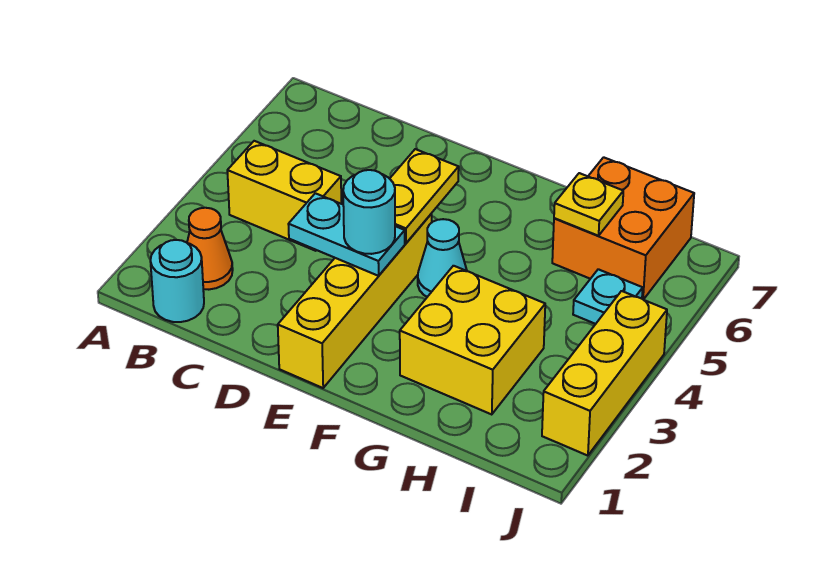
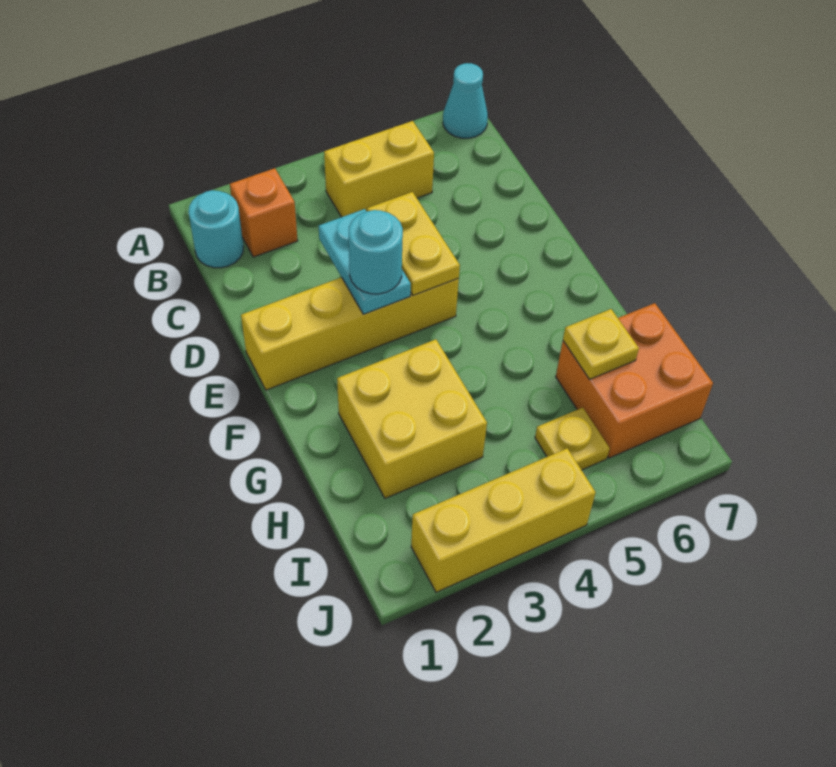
orange 1x1 cone [187,208,233,290] -> orange 1x1 brick [230,168,298,257]
yellow 1x2 brick [227,141,341,251] -> yellow 1x2 brick turned to [324,121,434,217]
yellow 1x2 plate [390,149,459,243] -> yellow 1x2 plate turned to [367,192,460,295]
cyan 1x1 cone [418,219,467,297] -> cyan 1x1 cone moved to [443,63,488,138]
cyan 1x1 plate [573,269,643,324] -> yellow 1x1 plate [535,408,610,470]

